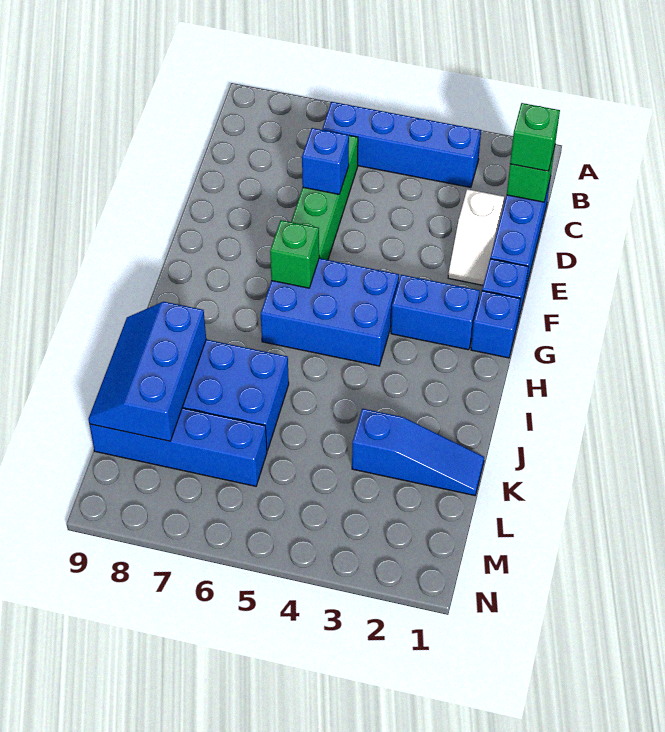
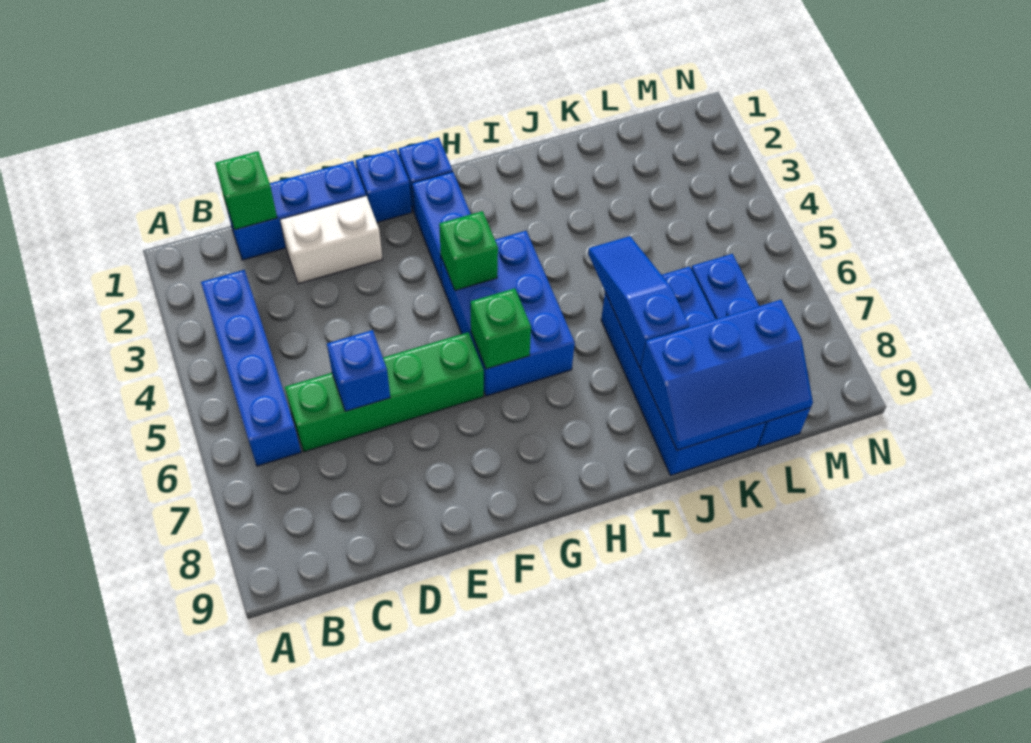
green 1x1 brick [510,103,560,171] -> green 1x1 brick moved to [439,211,498,290]
white 1x2 slope [448,189,504,285] -> white 1x2 brick [280,196,383,284]
blue 1x3 slope [352,409,484,495] -> blue 1x3 slope moved to [588,236,689,367]

